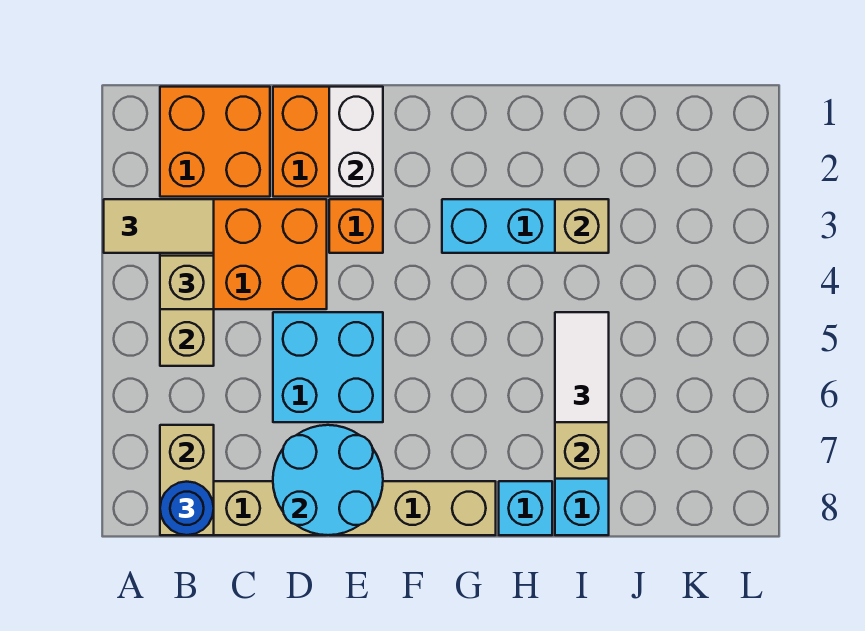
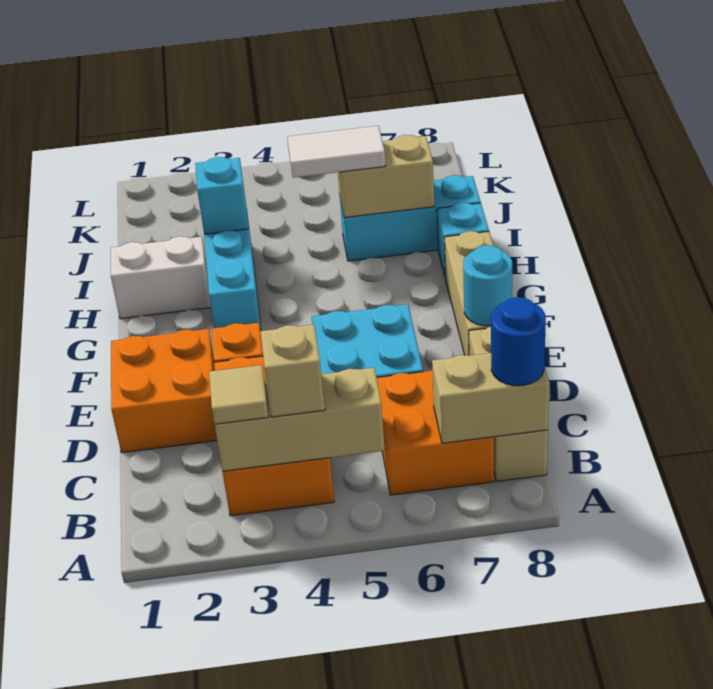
tan 1x2 tile [104,199,214,253] -> tan 1x1 tile [209,365,268,424]
orange 2x2 brick [160,87,270,197] -> orange 2x2 brick moved to [377,371,494,495]
cyan 2x2 round brick [273,425,383,535] -> cyan 1x1 round brick [463,245,512,326]
white 1x2 brick [329,87,383,197] -> white 1x2 brick moved to [111,236,211,319]
tan 1x1 brick [555,199,609,253] -> cyan 1x1 brick [195,157,249,234]

